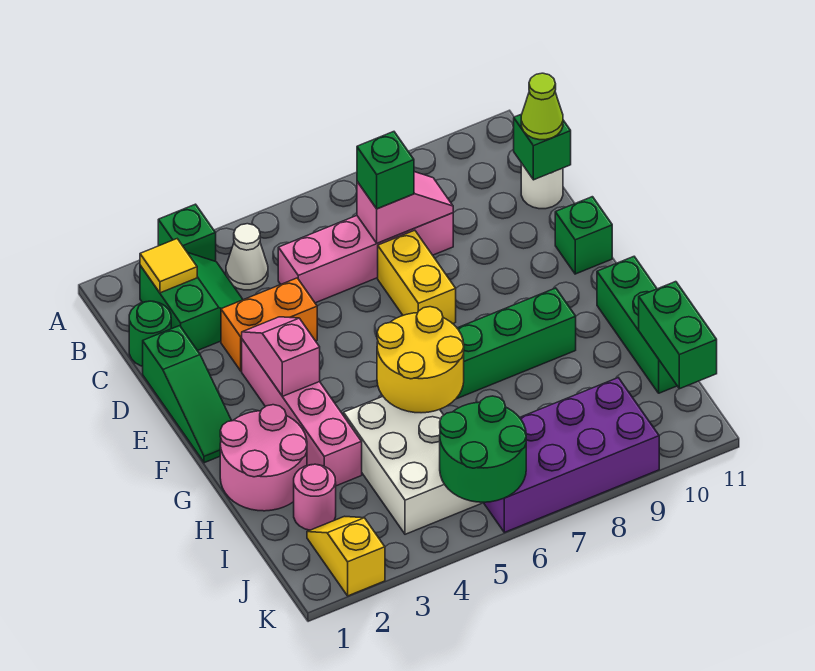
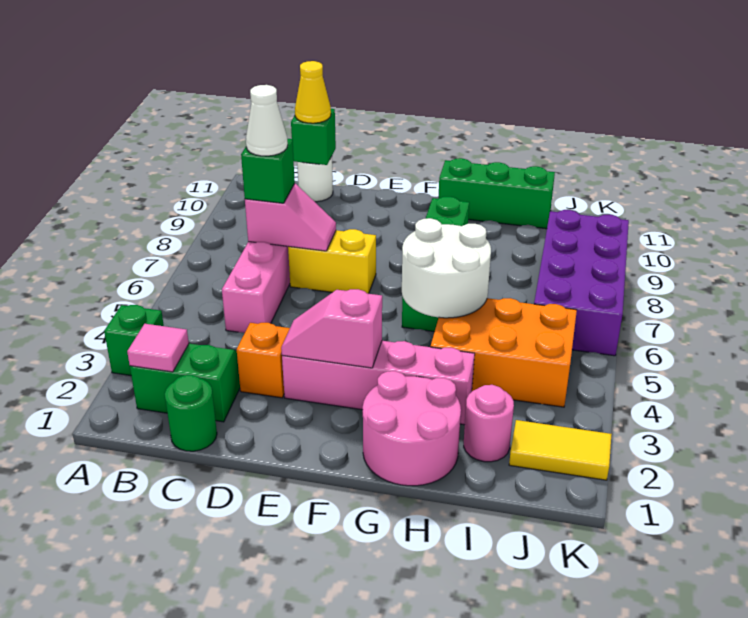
yellow 1x1 tile [140,239,197,293] -> pink 1x1 tile [127,324,189,372]
white 1x1 cone [226,224,268,290] -> white 1x1 cone moved to [246,85,288,156]
pink 1x2 slope [357,172,453,243] -> pink 1x2 slope turned to [245,184,336,251]
lime 1x1 cone [521,73,563,140] -> yellow 1x1 cone [295,61,331,123]
green 1x3 slope [143,326,232,463] -> none
orange 1x2 brick [221,278,317,371] -> orange 1x1 brick [237,323,290,398]
green 1x1 brick [555,197,612,274] -> none
yellow 2x2 round brick [377,307,464,413] -> white 2x2 round brick [402,218,491,318]
white 2x3 brick [344,397,482,534] -> orange 2x3 brick [431,298,577,407]
green 1x2 brick [639,282,717,389] -> none
yellow 1x2 slope [307,516,385,596] -> yellow 1x2 tile [509,420,612,480]
green 2x2 round brick [440,396,526,502] -> none

